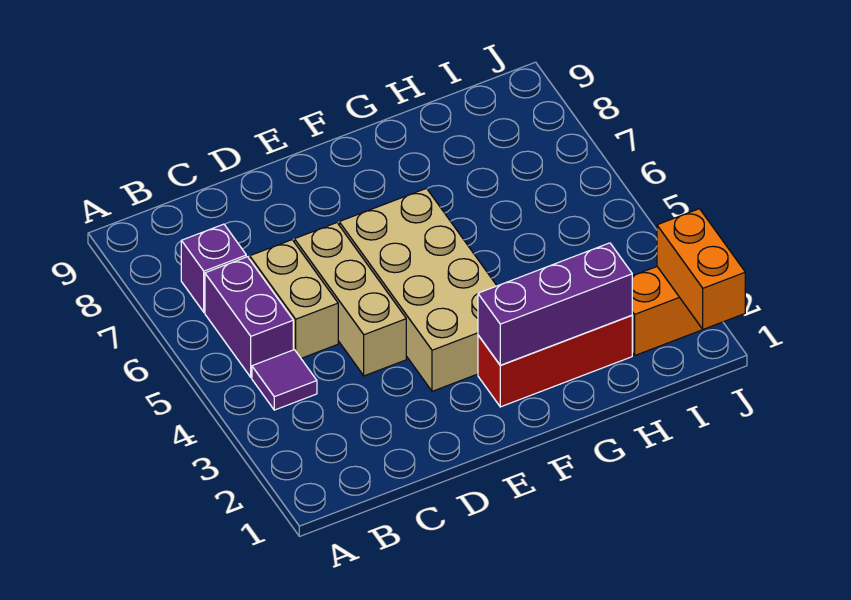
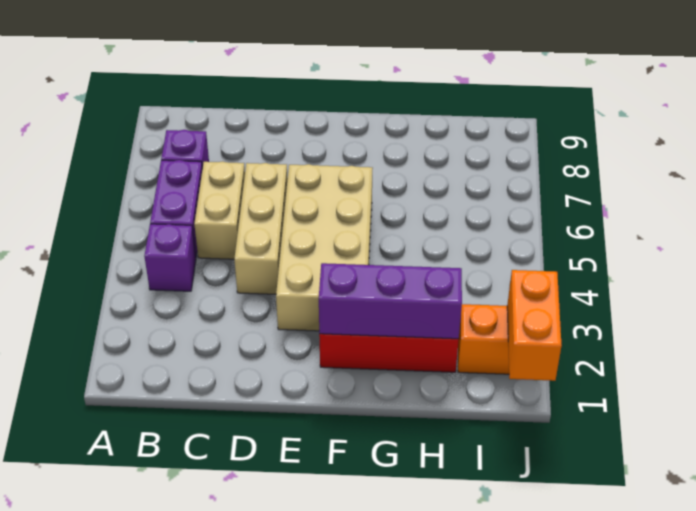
purple 1x1 tile [252,350,317,410] -> purple 1x1 brick [144,224,196,291]

